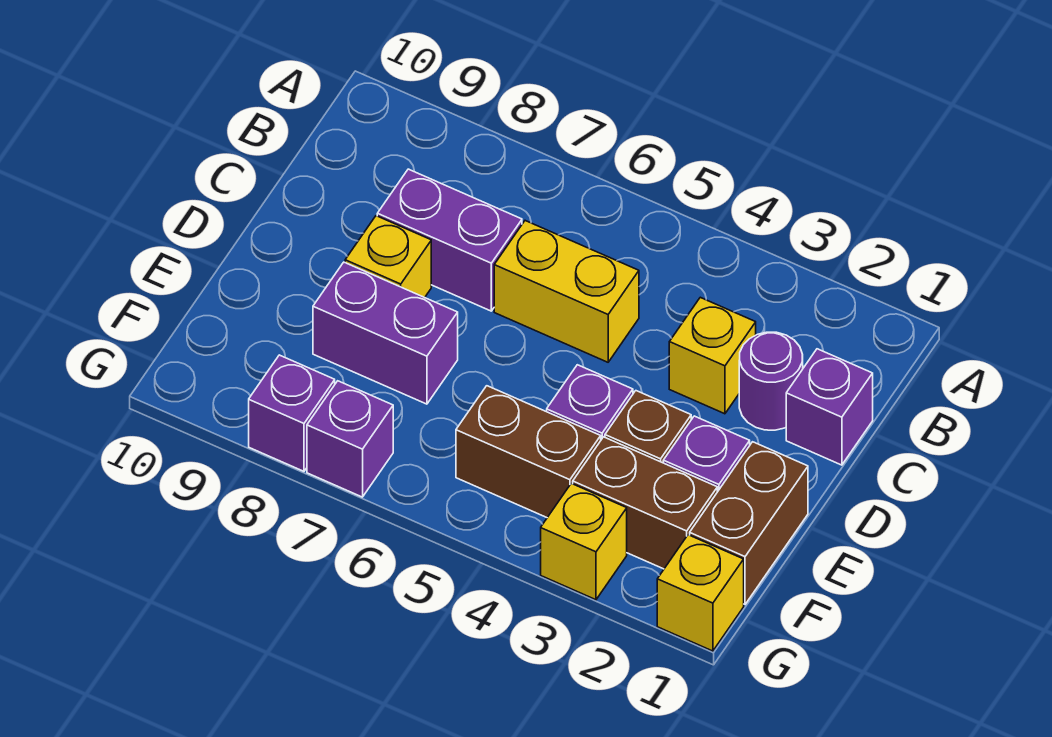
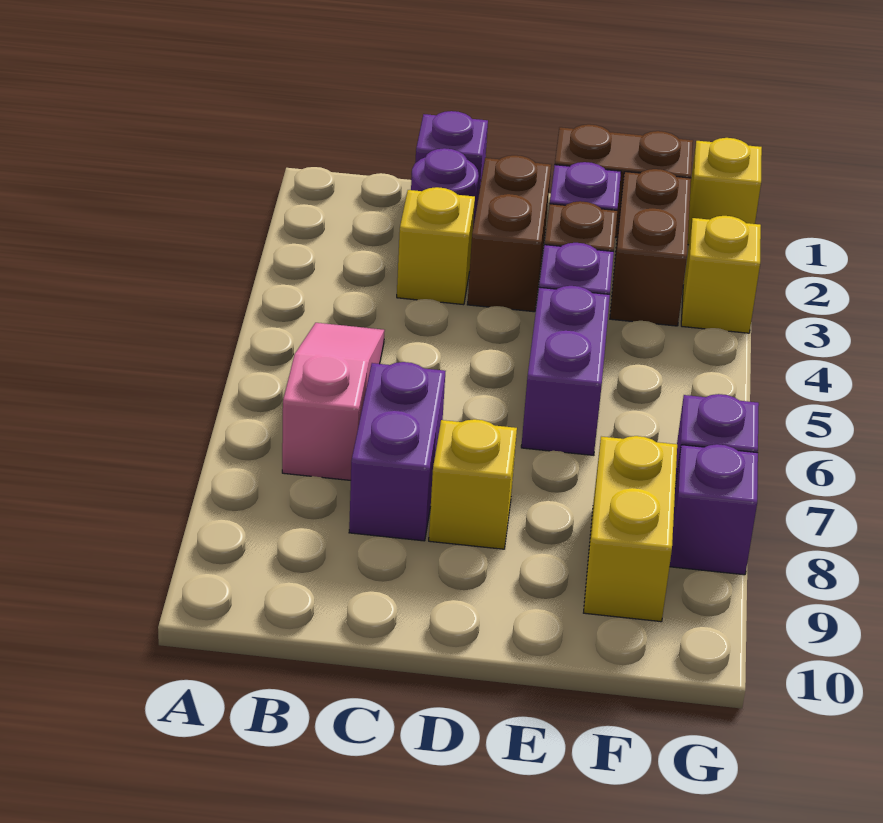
none -> pink 1x3 slope [282,323,385,480]
yellow 1x2 brick [494,221,639,362] -> yellow 1x2 brick moved to [584,436,677,622]
purple 1x2 brick [313,262,458,404] -> purple 1x2 brick moved to [521,286,610,455]
brown 1x2 brick [456,386,601,517] -> brown 1x2 brick moved to [467,155,551,312]

